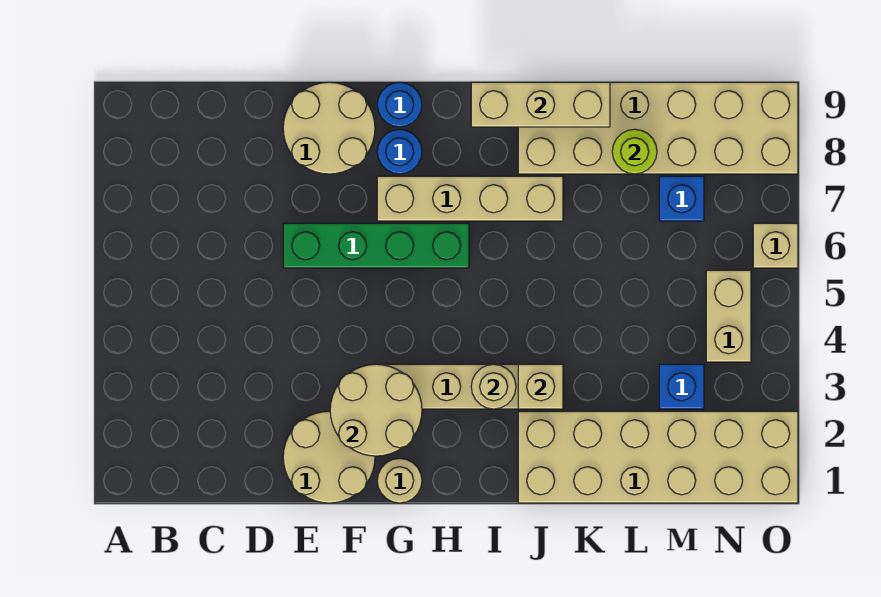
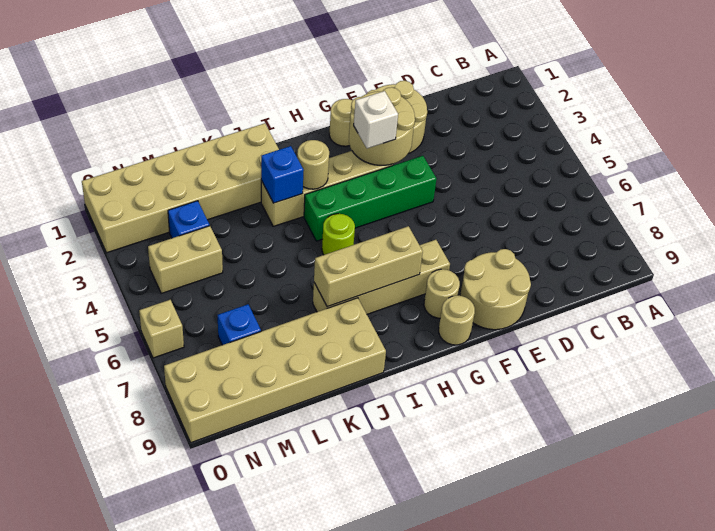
green 1x4 brick [283,223,469,268] -> green 1x4 brick moved to [304,156,436,241]
none -> white 1x1 brick [354,91,398,148]
blue 1x1 round brick [377,129,422,174] -> tan 1x1 round brick [424,269,460,318]
blue 1x1 round brick [377,82,422,127] -> tan 1x1 round brick [439,296,475,345]
tan 1x3 brick [471,82,610,127] -> tan 1x3 brick moved to [314,226,423,307]
tan 1x1 brick [518,364,563,409] -> blue 1x1 brick [261,146,304,203]
lime 1x1 round brick [612,129,657,174] -> lime 1x1 round brick moved to [322,214,355,255]
tan 1x2 brick [706,270,751,362] -> tan 1x2 brick turned to [148,226,223,293]

